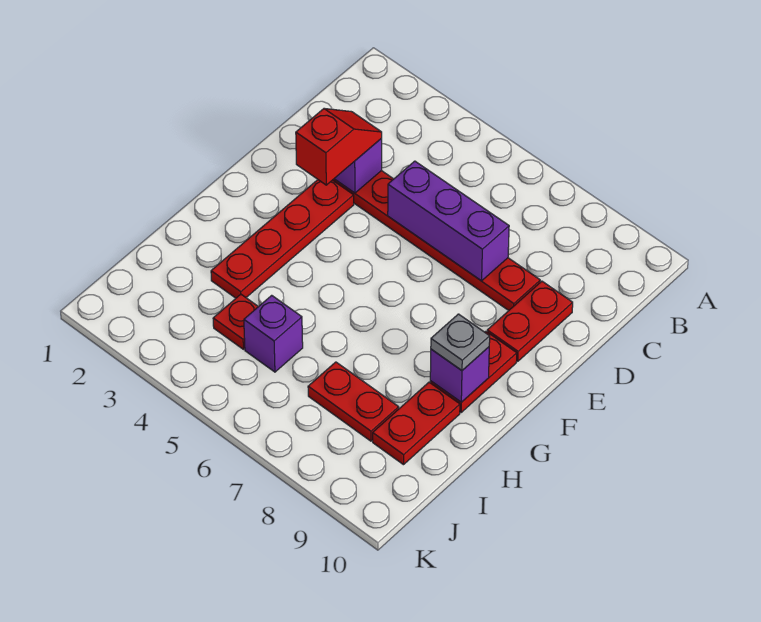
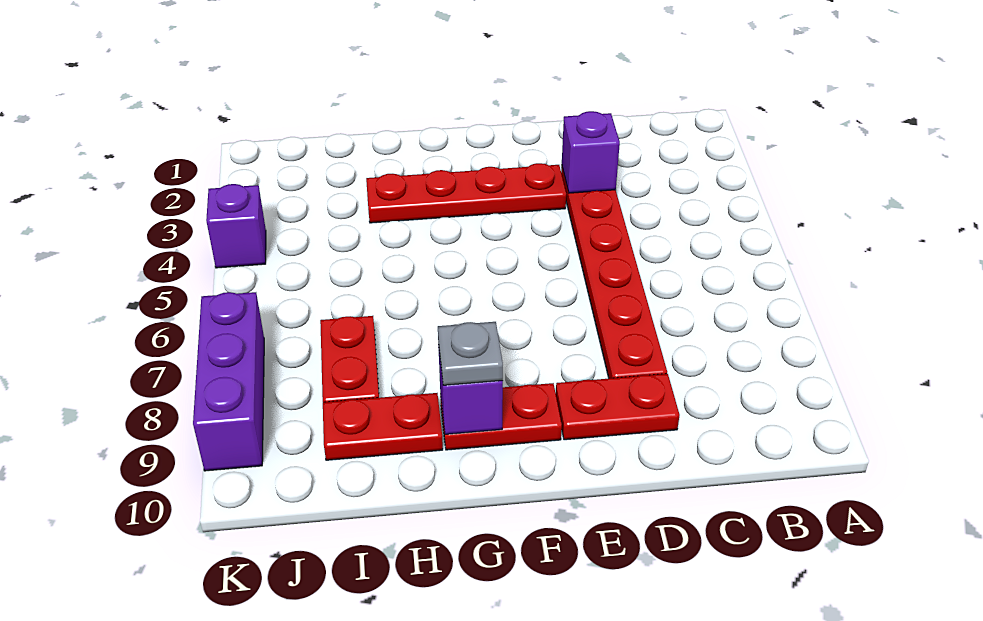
red 1x2 slope [296,108,382,185] -> none
purple 1x3 brick [388,161,509,281] -> purple 1x3 brick moved to [193,292,264,471]
red 1x1 plate [213,294,258,349] -> none
purple 1x1 brick [244,295,303,372] -> purple 1x1 brick moved to [206,184,266,268]

